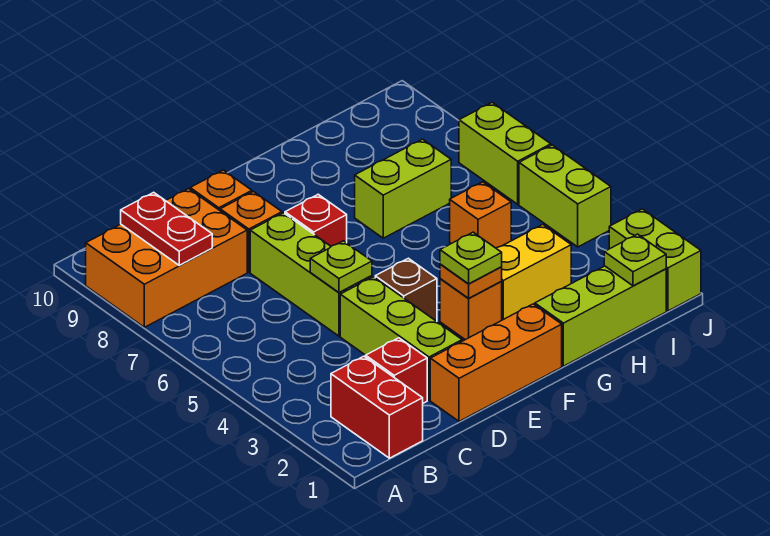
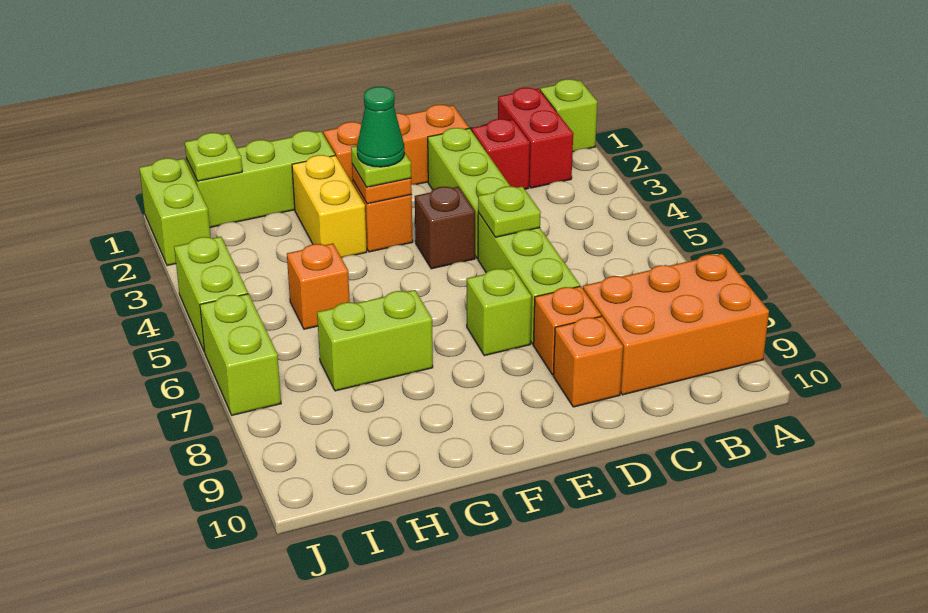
none -> lime 1x1 brick [540,79,597,152]
red 1x2 plate [121,192,212,265] -> none
red 1x1 brick [285,194,347,246] -> lime 1x1 brick [467,268,531,356]
none -> green 1x1 cone [357,87,404,167]
yellow 1x2 brick [496,225,571,320] -> yellow 1x2 brick turned to [292,155,367,258]

